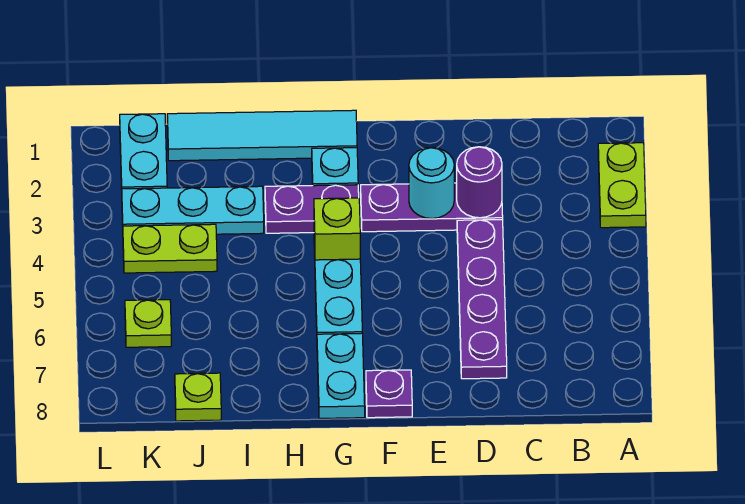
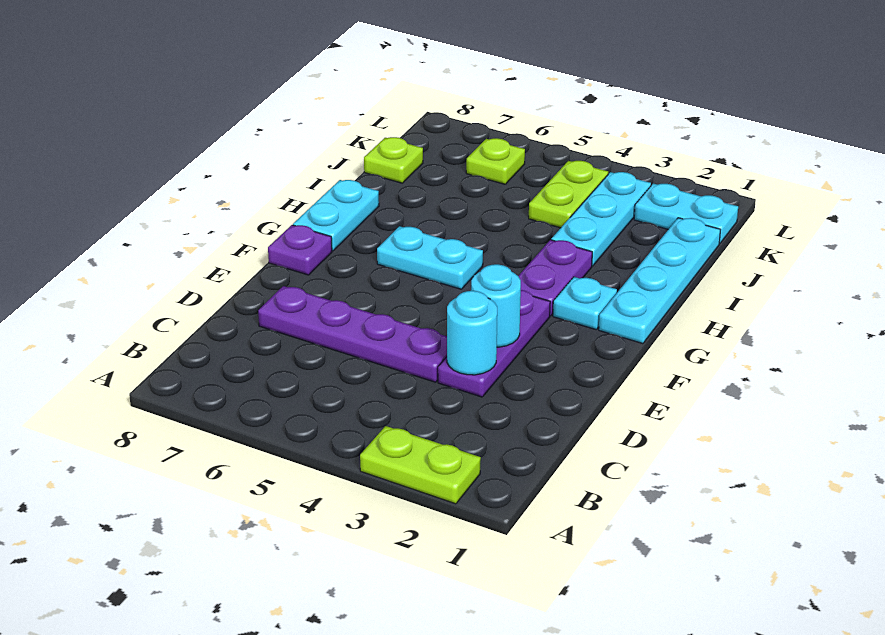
purple 1x1 round brick [457,147,502,218] -> cyan 1x1 round brick [447,291,497,375]
cyan 1x4 tile [167,110,357,161] -> cyan 1x4 plate [599,218,720,344]
lime 1x1 brick [314,198,360,260] -> none
cyan 1x2 plate [317,333,365,418] -> cyan 1x2 plate turned to [293,180,379,251]

